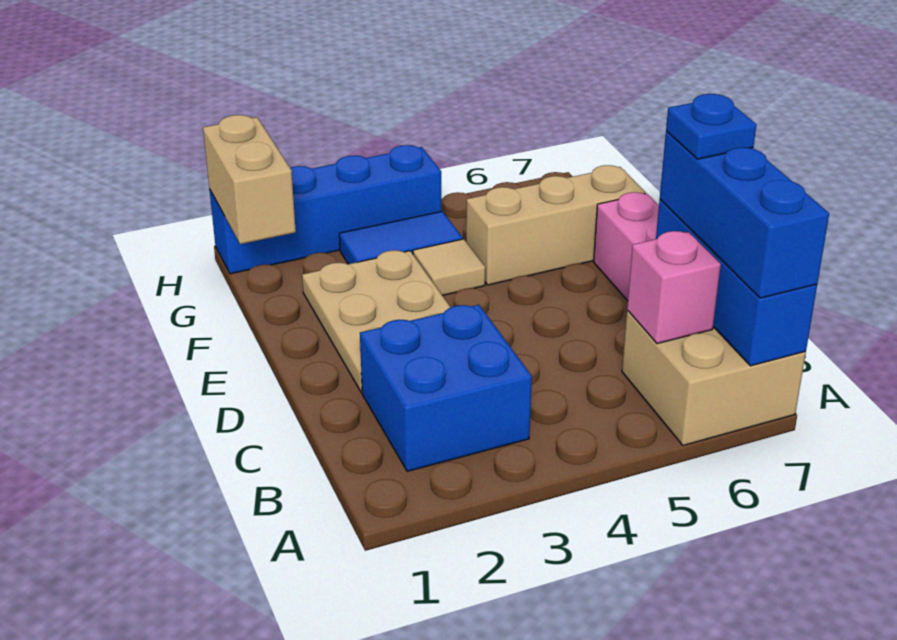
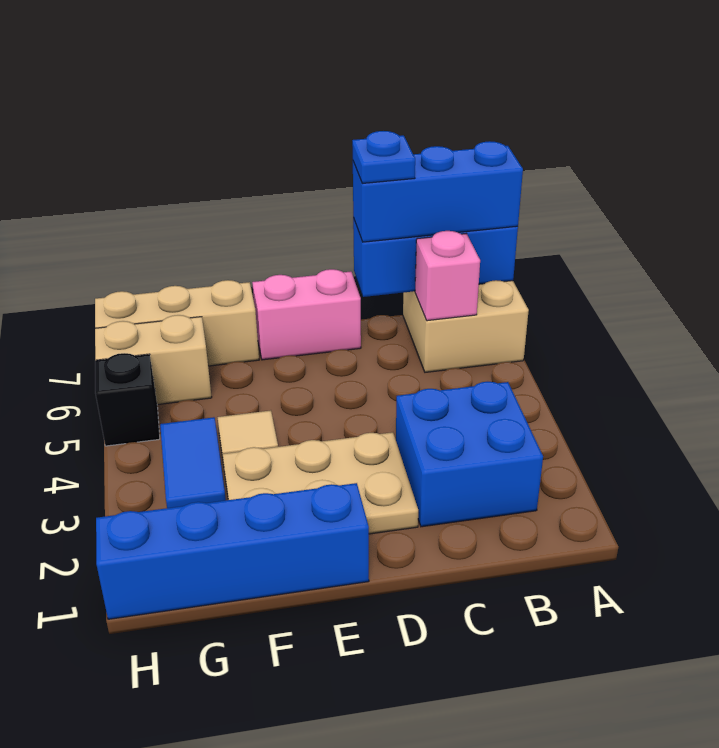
tan 1x3 brick [466,165,646,285] -> tan 1x3 brick turned to [95,280,259,366]
tan 1x2 brick [203,115,296,244] -> tan 1x2 brick moved to [95,315,212,405]
blue 1x4 brick [209,145,441,274] -> blue 1x4 brick turned to [96,483,369,619]
none -> black 1x1 brick [95,353,160,446]

